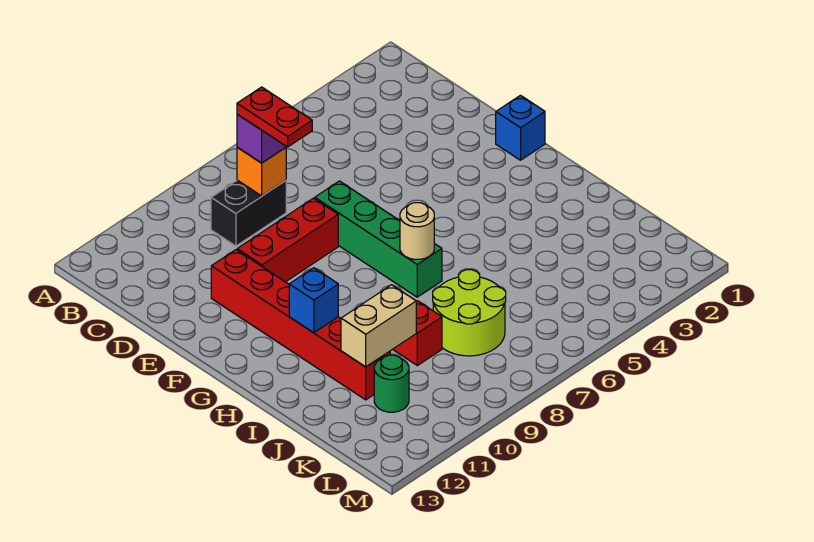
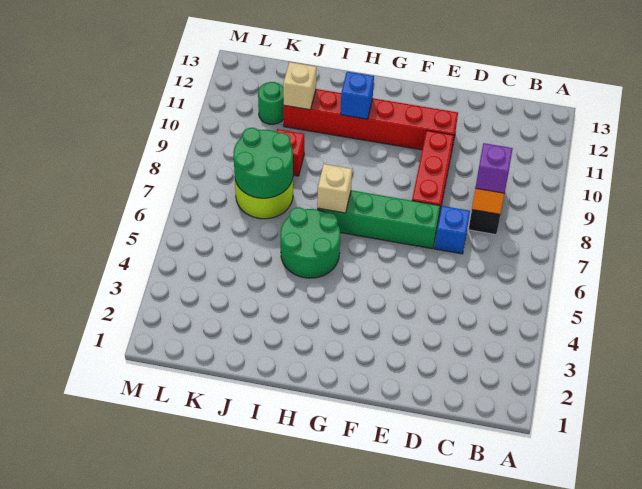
red 1x2 plate [237,87,312,147] -> none
blue 1x1 brick [496,95,545,160] -> blue 1x1 brick moved to [435,206,470,254]
none -> green 2x2 round brick [281,207,340,278]
tan 1x1 round brick [400,203,434,259] -> tan 1x1 brick [317,164,352,213]
none -> green 2x2 round brick [233,128,293,198]
tan 1x2 brick [341,285,416,367] -> tan 1x1 brick [283,62,316,110]

